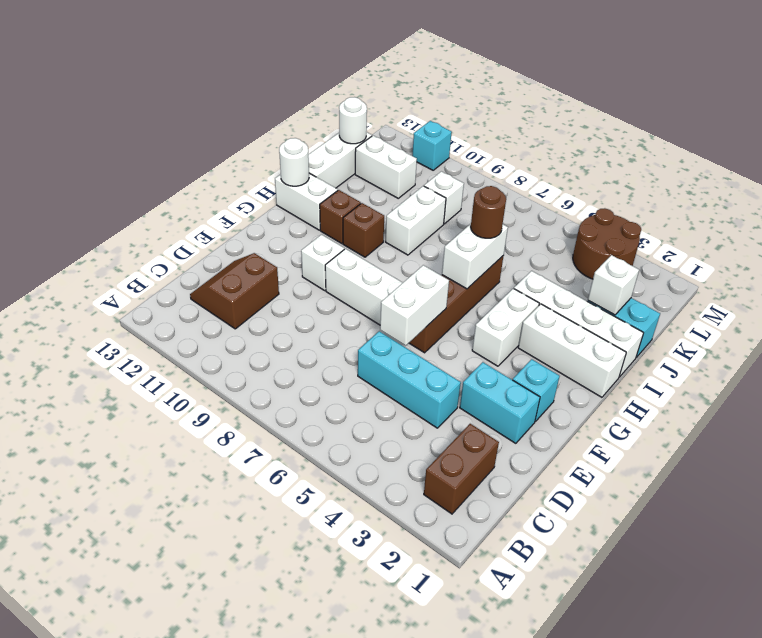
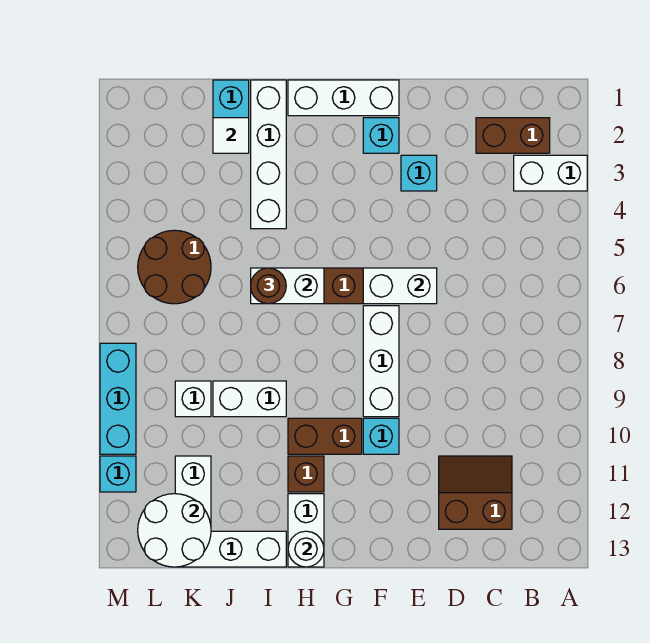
brown 2x2 slope [190,253,279,329] -> brown 2x2 slope turned to [439,456,512,529]
cyan 1x3 brick [358,331,461,428] -> cyan 1x3 brick moved to [100,343,136,454]
cyan 1x2 brick [460,362,540,443] -> cyan 1x1 brick [401,155,437,191]
white 1x1 brick [301,235,344,290] -> cyan 1x1 brick [363,418,399,454]
white 1x2 brick [472,288,539,366] -> white 1x2 brick moved to [514,155,587,191]
white 1x3 brick [518,304,626,397] -> white 1x3 brick turned to [288,80,399,116]
brown 1x1 brick [343,203,384,257] -> brown 1x2 brick [288,418,362,454]
white 1x1 brick [588,255,639,315] -> white 1x1 tile [213,118,249,153]
white 1x1 round brick [339,97,367,144] -> white 2x2 round brick [138,494,211,567]
brown 2x2 round brick [573,208,641,279] -> brown 2x2 round brick moved to [138,230,211,304]

